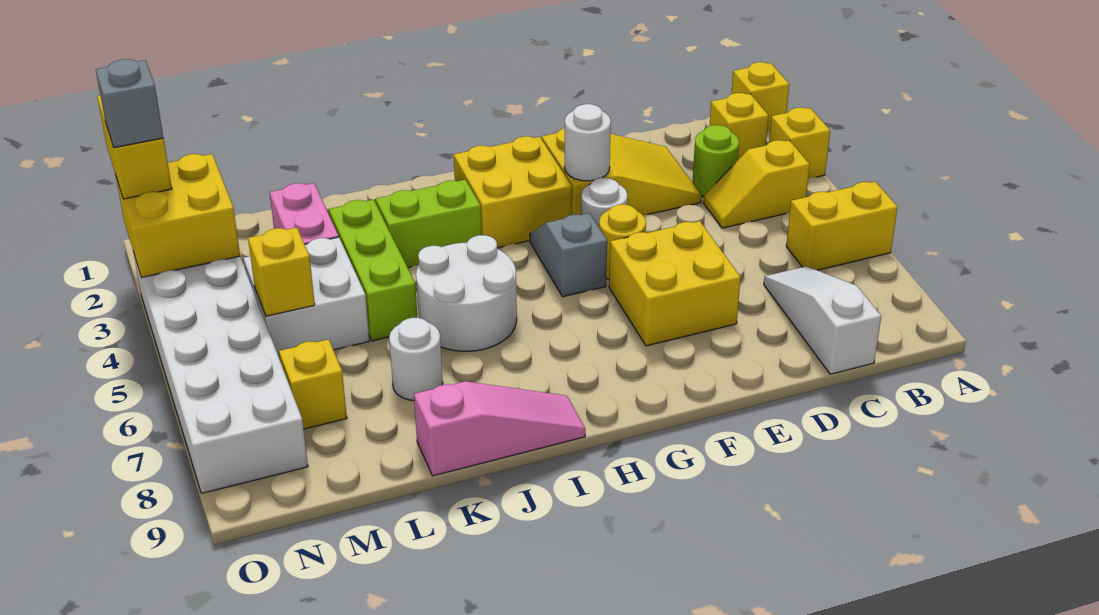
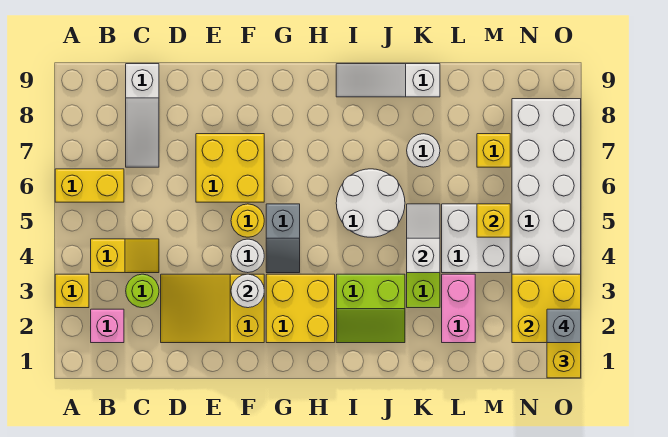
yellow 1x1 brick [731,62,789,131] -> none
yellow 1x1 brick [709,93,769,160] -> pink 1x1 brick [91,309,124,343]
pink 1x3 slope [414,381,585,476] -> white 1x3 slope [336,64,440,97]
none -> white 1x2 slope [407,204,440,273]

